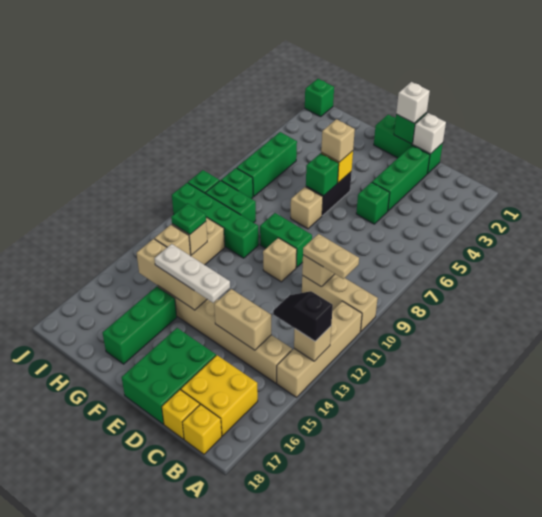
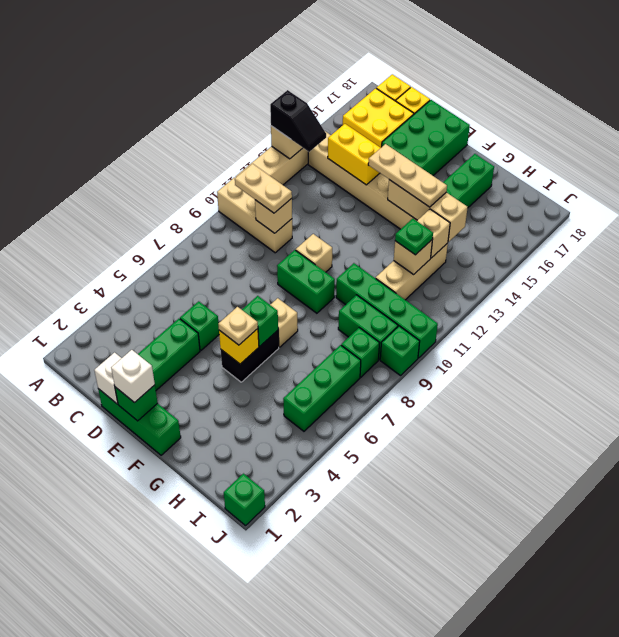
tan 1x2 brick [214,289,271,350] -> yellow 1x2 brick [328,124,380,185]
white 1x3 plate [154,244,230,303] -> tan 1x3 plate [368,144,447,207]
tan 1x1 brick [321,119,355,162] -> tan 1x1 plate [218,307,258,345]

